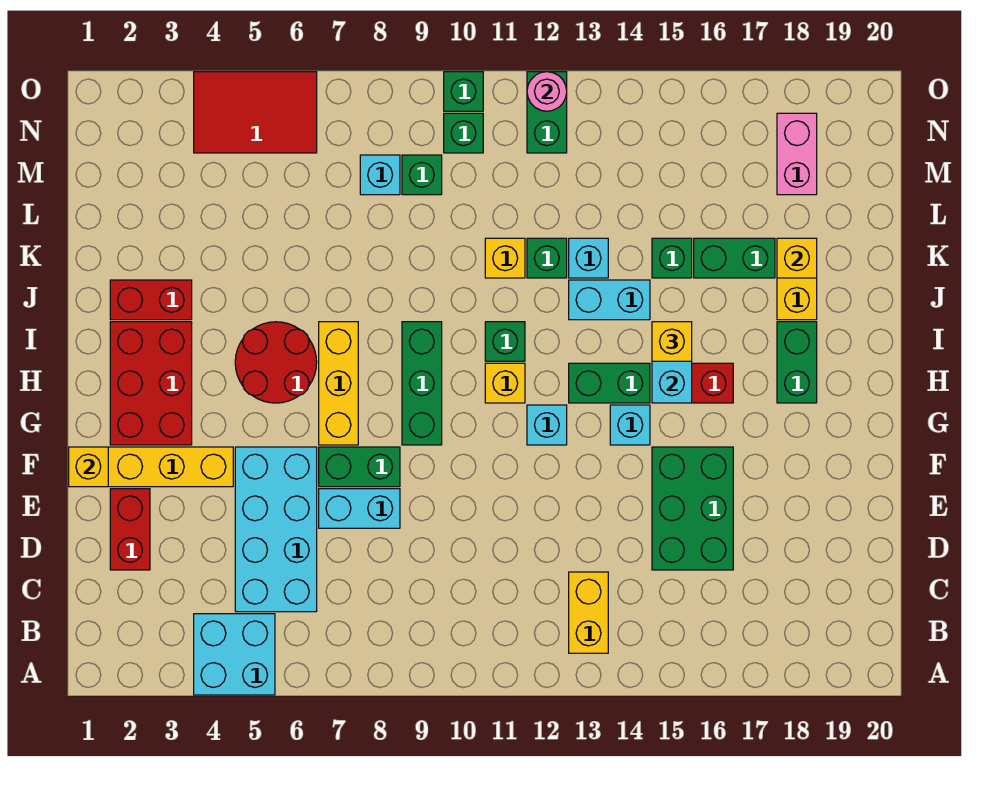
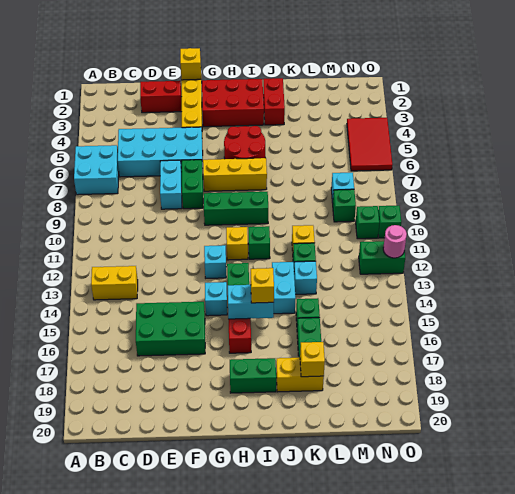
cyan 2x2 brick [194,614,275,695] -> cyan 2x2 brick moved to [74,145,119,195]
pink 1x2 brick [777,113,817,195] -> none

